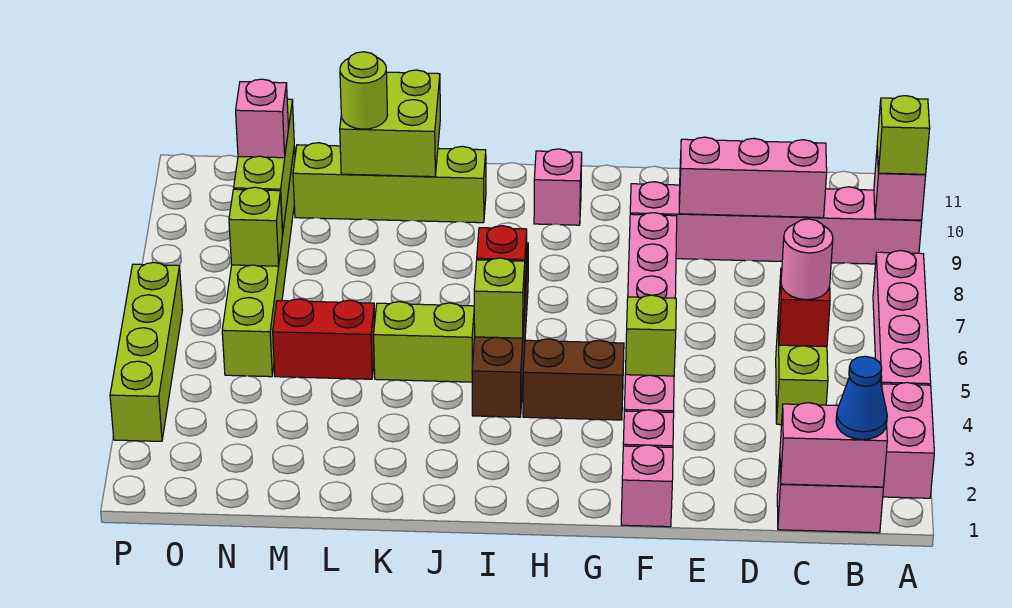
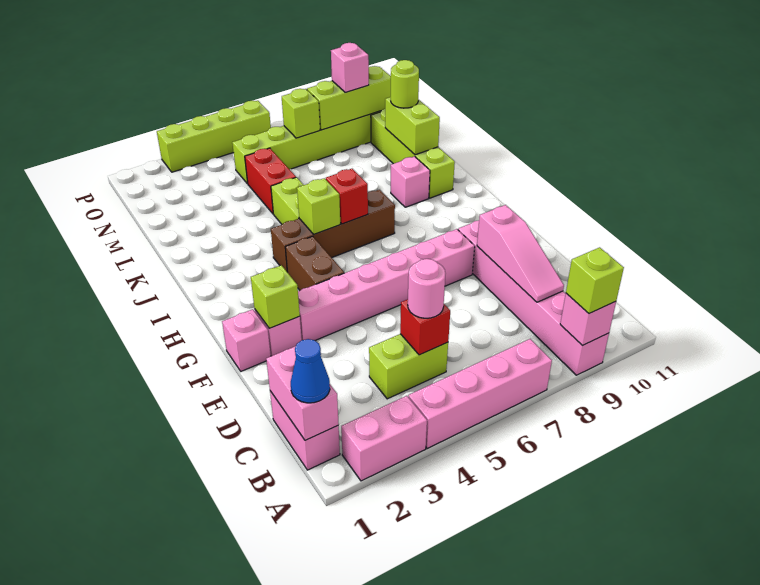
pink 1x3 brick [679,137,827,218] -> pink 1x3 slope [477,205,564,302]
lime 1x1 brick [625,295,676,376] -> lime 1x1 brick moved to [251,265,300,328]
pink 1x1 brick [534,149,582,225] -> pink 1x1 brick moved to [391,156,430,207]
lime 2x2 brick [340,70,440,177] -> lime 1x2 brick [385,97,440,155]

